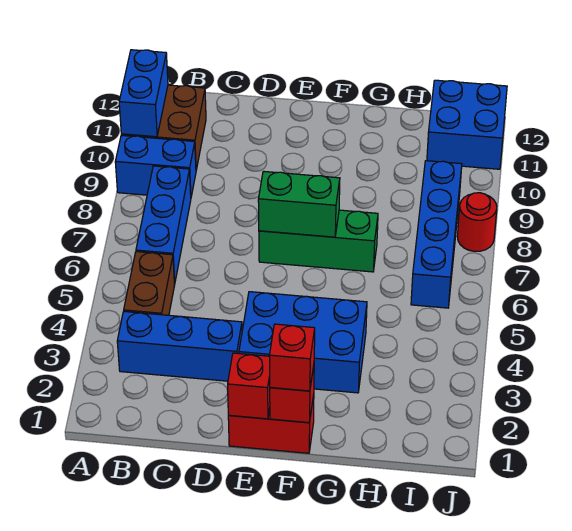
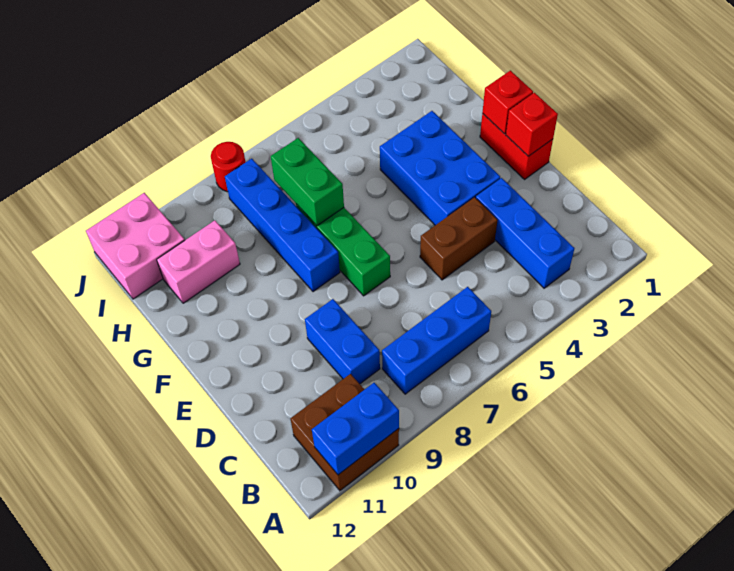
blue 1x2 brick [115,135,196,196] -> blue 1x2 brick moved to [305,299,380,384]
brown 1x2 brick [124,252,175,315] -> brown 1x2 brick moved to [420,197,498,280]
green 1x2 brick [258,171,340,237] -> green 1x2 brick moved to [271,138,344,226]
red 1x1 brick [269,324,315,391] -> none
none -> pink 1x2 brick [157,220,240,303]
blue 1x4 brick [411,161,462,308] -> blue 1x4 brick turned to [225,159,340,292]
blue 2x2 brick [427,80,507,169] -> pink 2x2 brick [86,193,185,299]

